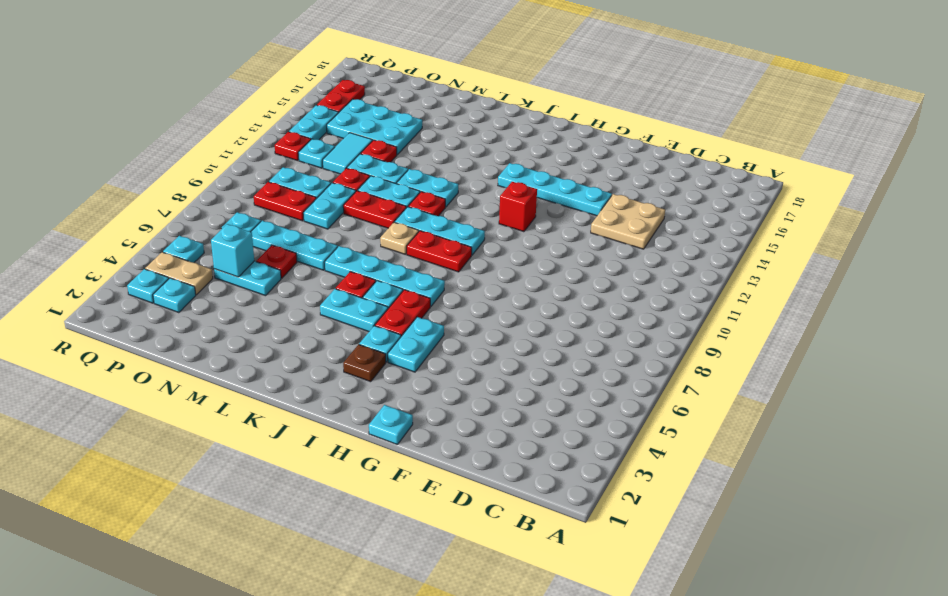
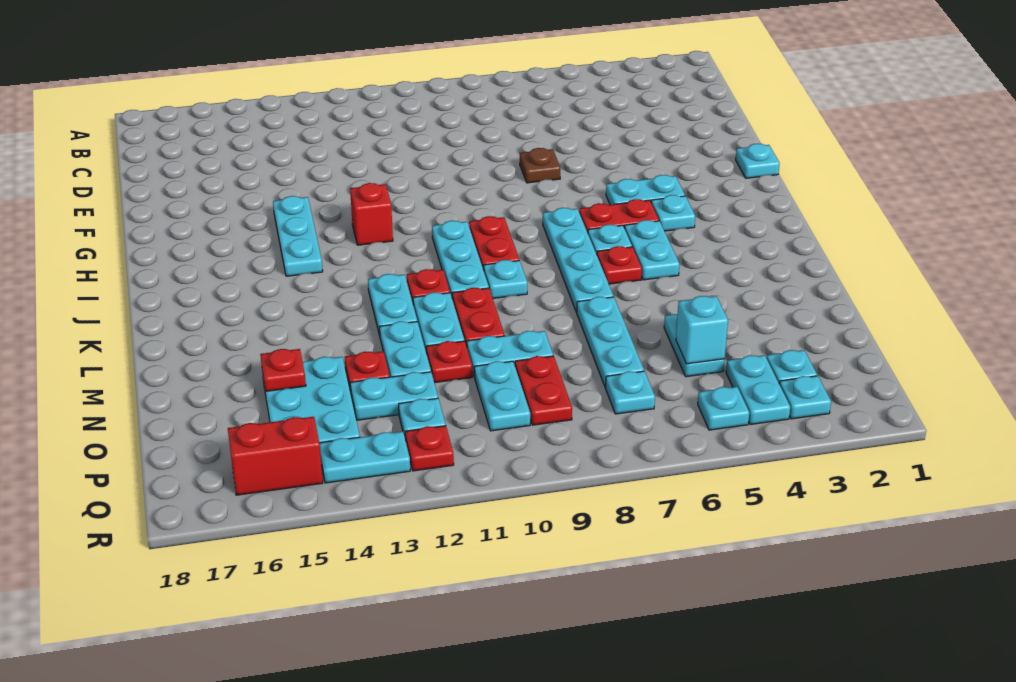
tan 2x2 plate [591,194,665,249] -> none
cyan 1x4 plate [498,163,612,216] -> cyan 1x3 plate [273,196,323,276]
brown 1x1 plate [343,344,386,382] -> brown 1x1 plate moved to [520,148,560,183]
tan 1x1 plate [380,222,419,254] -> cyan 1x1 plate [484,260,527,298]
red 1x1 plate [256,245,297,278] -> red 1x1 plate moved to [260,349,306,391]
cyan 1x2 tile [323,133,372,174] -> cyan 1x2 plate [350,372,438,420]
tan 1x2 plate [145,252,213,295] -> cyan 1x2 plate [726,355,790,425]
red 1x2 plate [317,80,365,113] -> red 1x2 brick [228,417,323,495]

